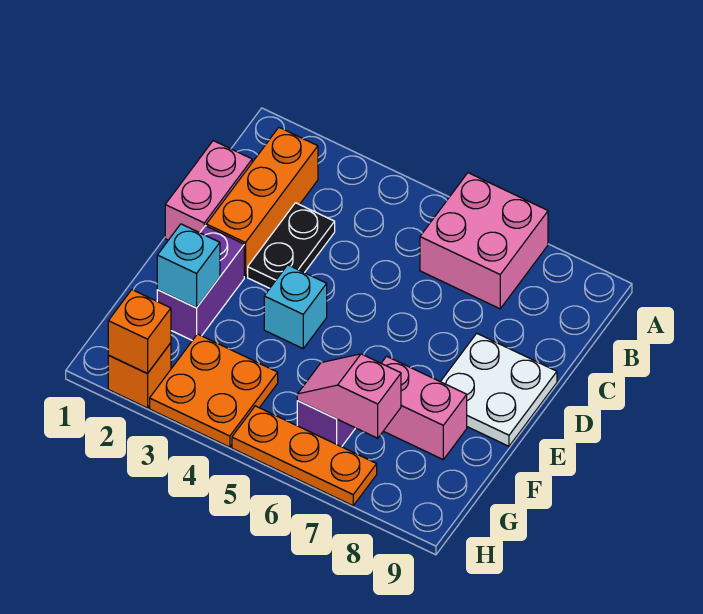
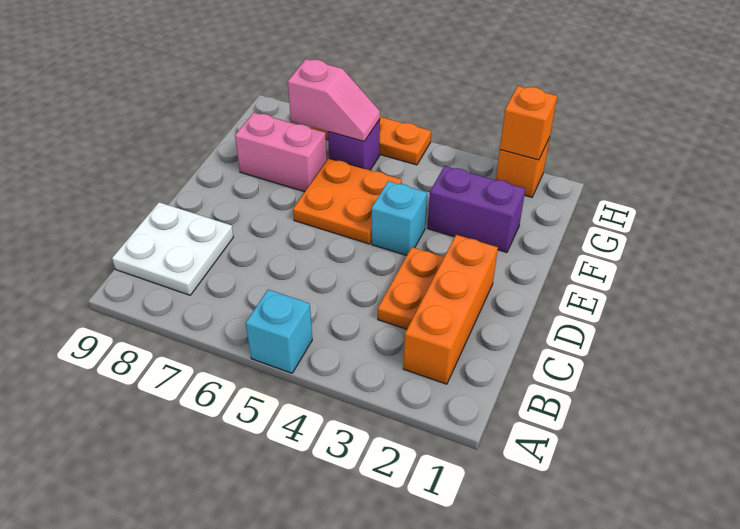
pink 2x2 brick [420,173,548,309] -> none
pink 1x2 brick [165,141,252,240] -> none
black 1x2 plate [248,203,335,288] -> orange 1x2 plate [378,247,444,329]
white 2x2 plate [441,333,557,446] -> white 2x2 plate moved to [112,202,233,295]
purple 1x2 brick [157,226,244,340] -> purple 1x2 brick turned to [428,166,525,252]
cyan 1x1 brick [157,224,220,308] -> cyan 1x1 brick moved to [246,290,312,373]
orange 2x2 plate [150,334,278,447] -> orange 2x2 plate moved to [293,158,402,244]

